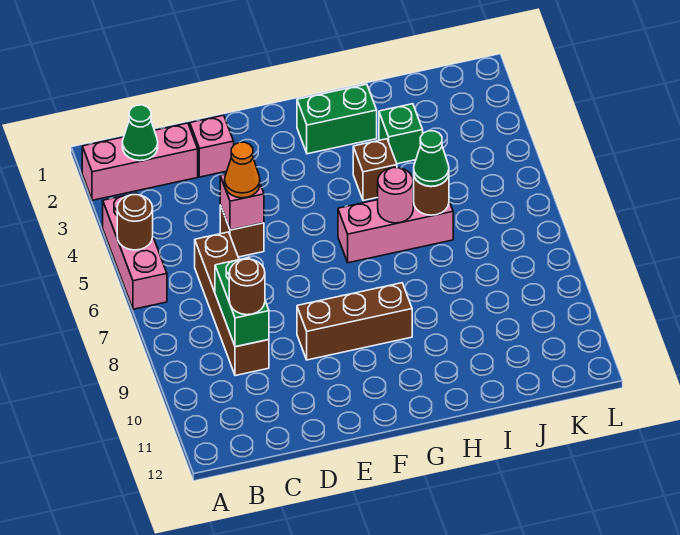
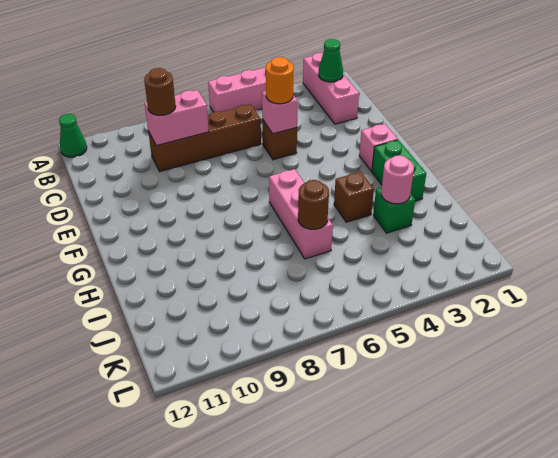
brown 1x1 round brick [117,195,153,250] -> none
green 1x2 brick [215,258,269,347] -> pink 1x2 brick [145,90,209,146]
pink 1x1 brick [190,115,234,177] -> pink 1x1 brick moved to [359,124,398,171]
orange 1x1 cone [225,142,260,198] -> orange 1x1 round brick [266,57,294,104]
brown 1x3 brick [297,283,412,360] -> none
pink 1x1 round brick [378,168,413,223] -> pink 1x1 round brick moved to [381,155,414,204]
green 1x1 cone [414,131,449,186] -> green 1x1 cone moved to [59,114,87,157]

